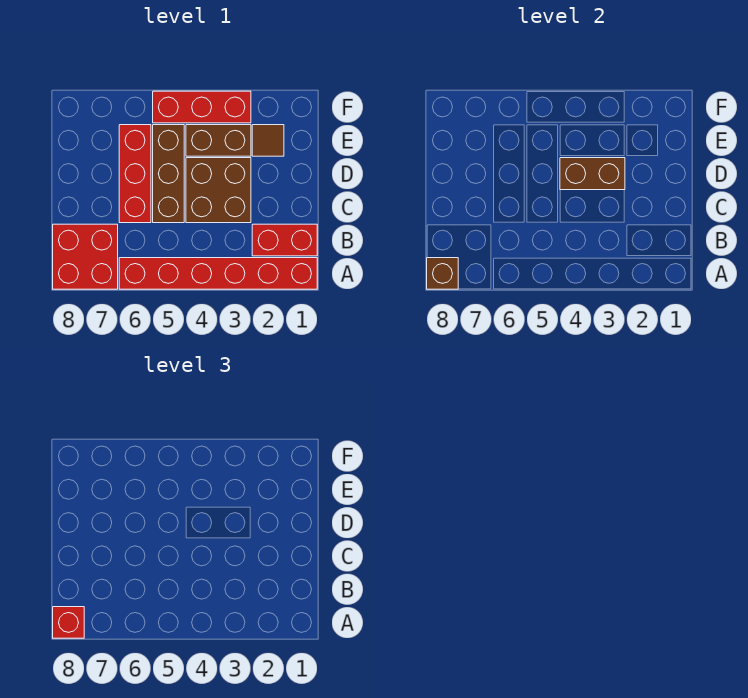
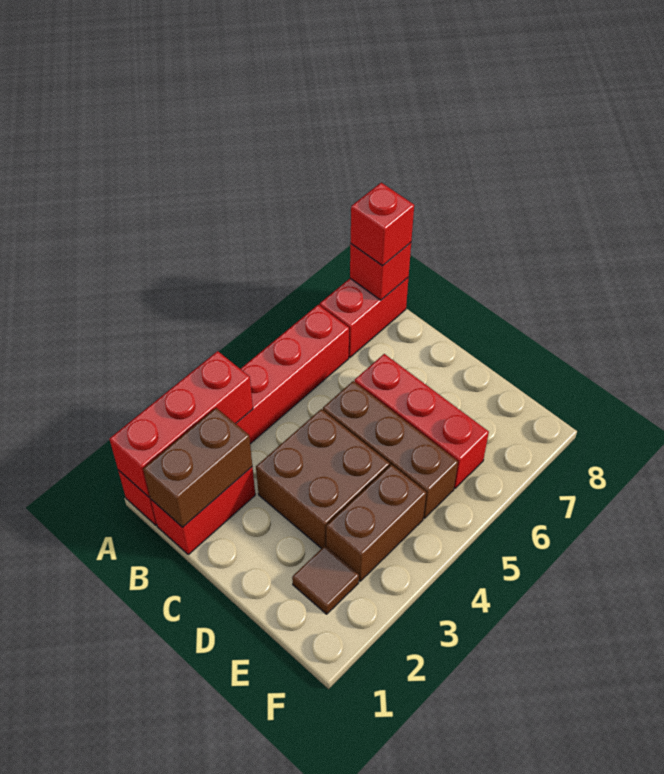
red 2x2 brick [53,224,118,289] -> red 1x2 brick [320,277,409,357]
brown 1x1 brick [427,258,458,289] -> red 1x1 brick [350,243,411,300]
brown 1x2 brick [560,158,625,190] -> brown 1x2 brick moved to [143,408,252,527]
red 1x3 brick [153,91,251,123] -> red 1x3 brick moved to [109,351,253,497]

